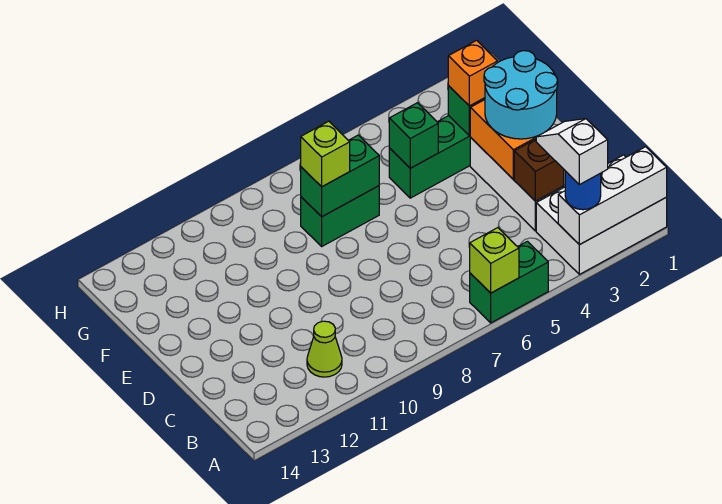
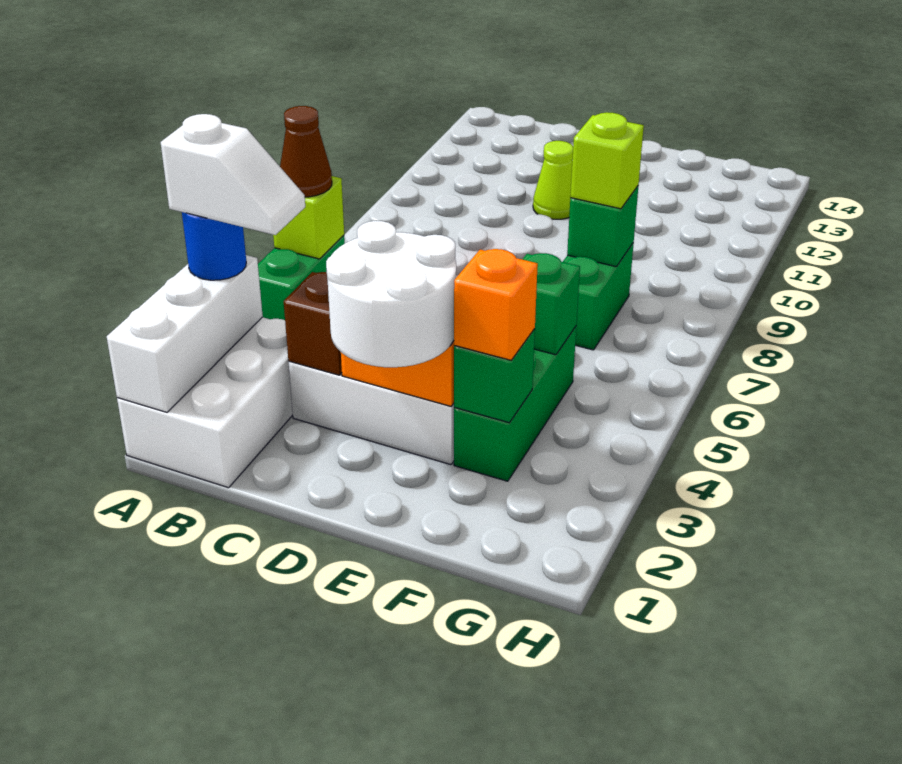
none -> brown 1x1 cone [280,106,332,197]
lime 1x1 cone [307,321,342,377] -> lime 1x1 cone moved to [533,141,573,219]
cyan 2x2 round brick [484,51,558,139] -> white 2x2 round brick [326,221,456,367]
green 1x2 brick [301,135,379,217] -> green 1x1 brick [567,186,638,267]

